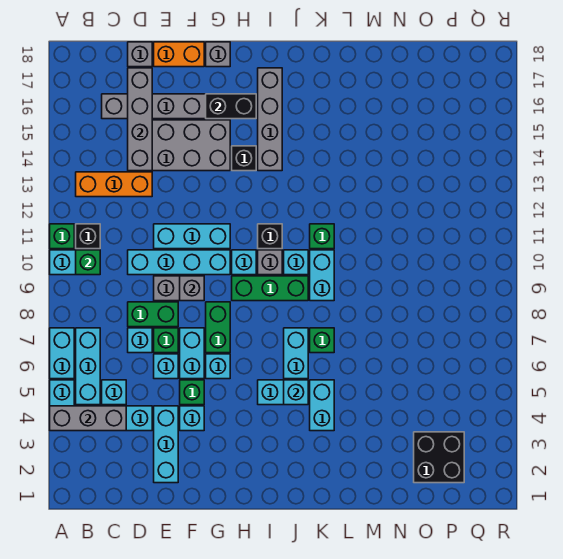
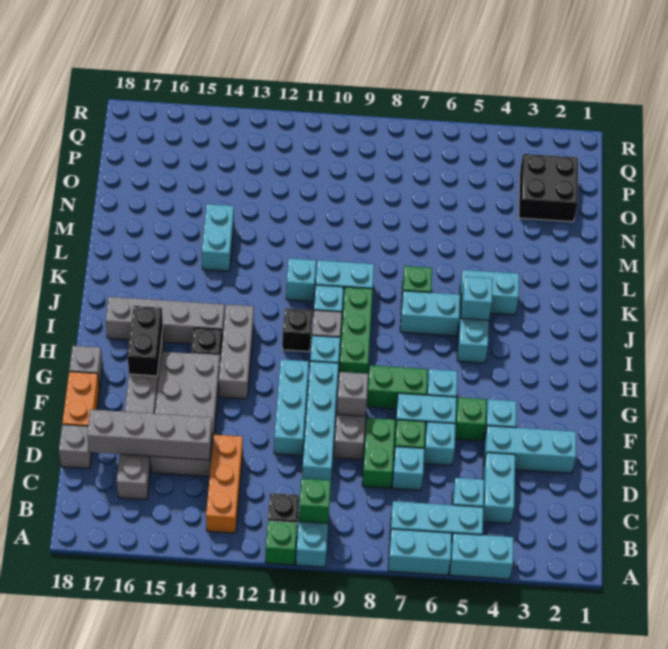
grey 1x3 brick [50,406,126,431] -> grey 1x3 brick moved to [219,304,254,399]
green 1x1 brick [310,224,334,249] -> cyan 1x1 brick [286,258,316,301]
none -> cyan 1x2 brick [202,204,234,271]

